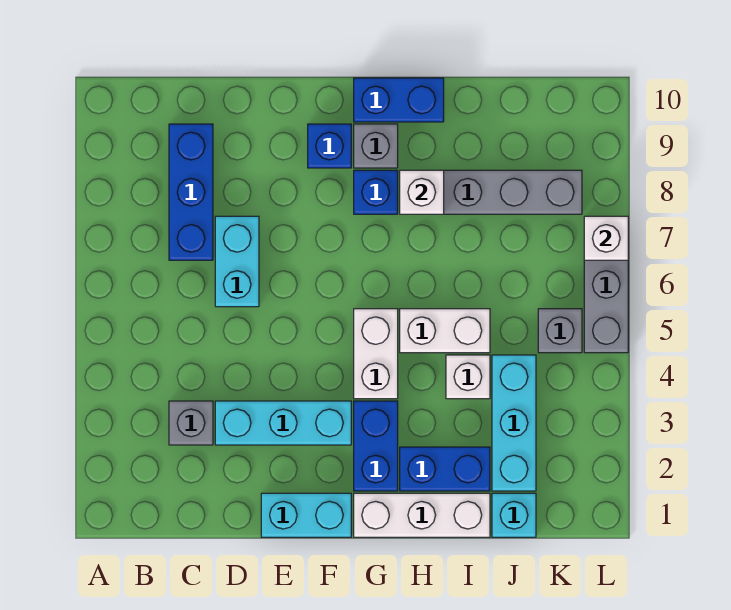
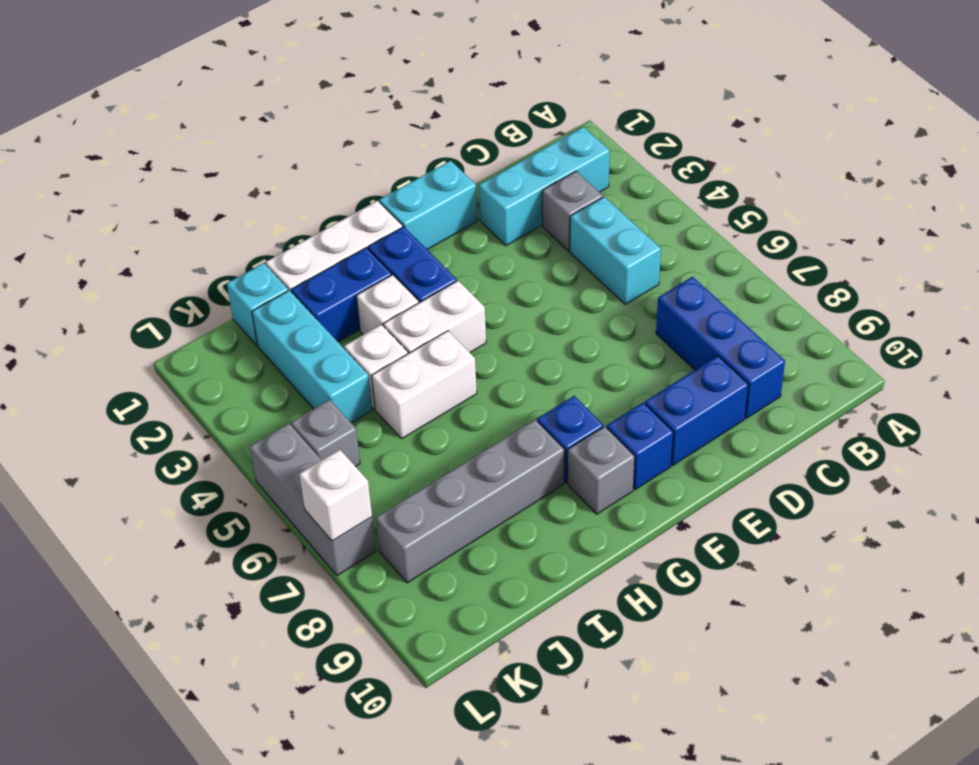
cyan 1x3 brick [215,401,351,445] -> cyan 1x3 brick moved to [479,127,610,246]
cyan 1x2 brick [215,216,259,307] -> cyan 1x2 brick moved to [570,197,661,304]
white 1x2 brick [354,309,398,399] -> white 1x2 brick turned to [384,281,486,354]
blue 1x2 brick [354,78,444,122] -> blue 1x2 brick moved to [645,356,748,465]
white 1x1 brick [400,170,444,214] -> white 1x1 brick moved to [356,275,419,335]

